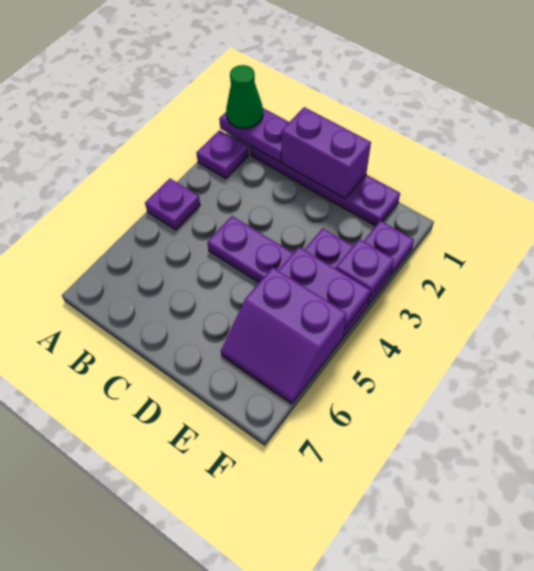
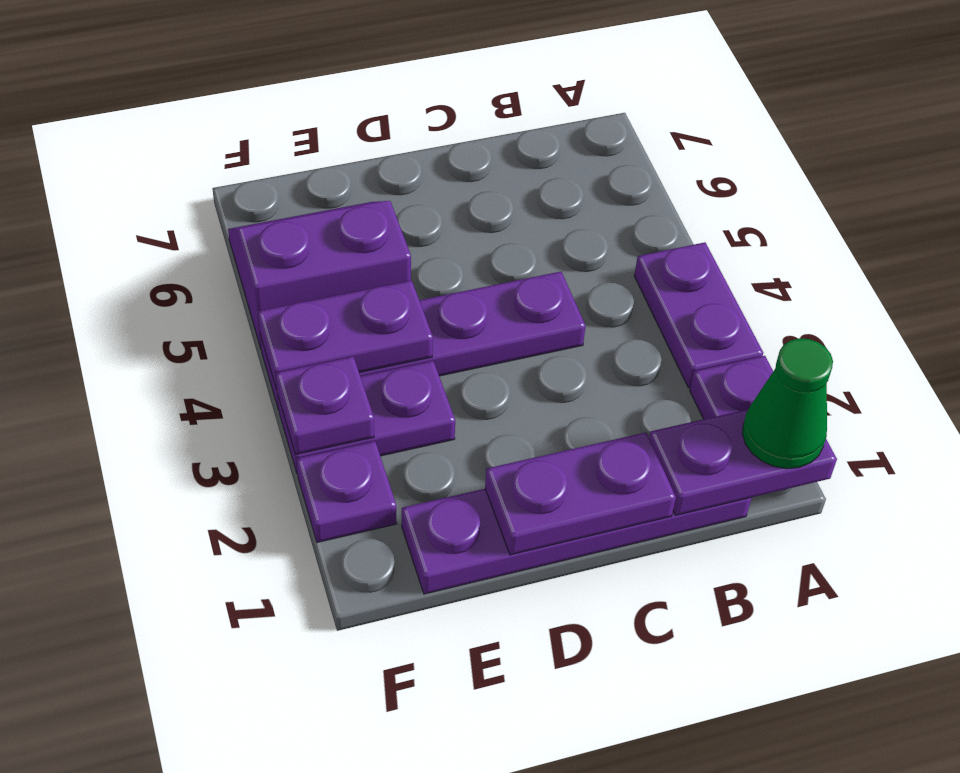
purple 1x1 plate [145,179,200,230] -> purple 1x2 plate [634,242,763,388]
purple 1x2 brick [281,107,371,198] -> purple 1x2 plate [485,432,676,555]

